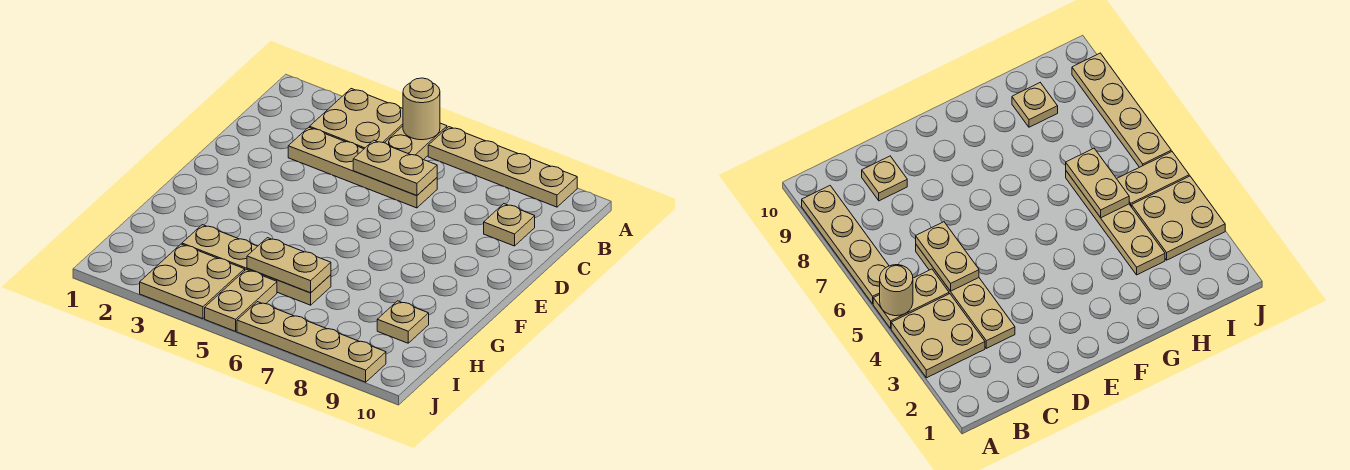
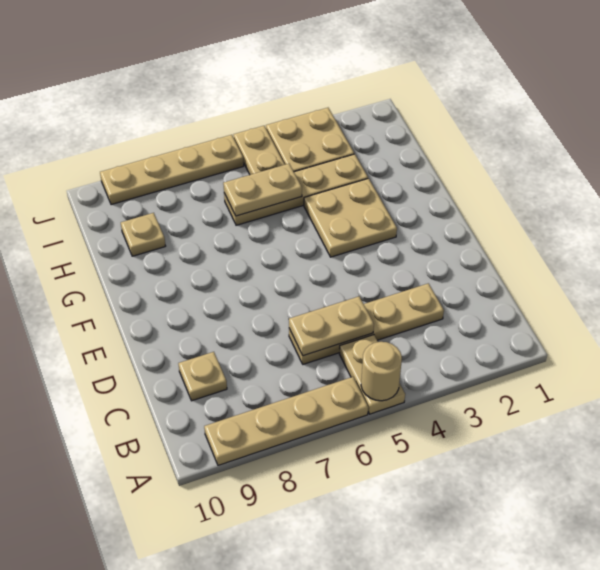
tan 2x2 plate [310,89,403,149] -> tan 2x2 plate moved to [304,178,397,257]

